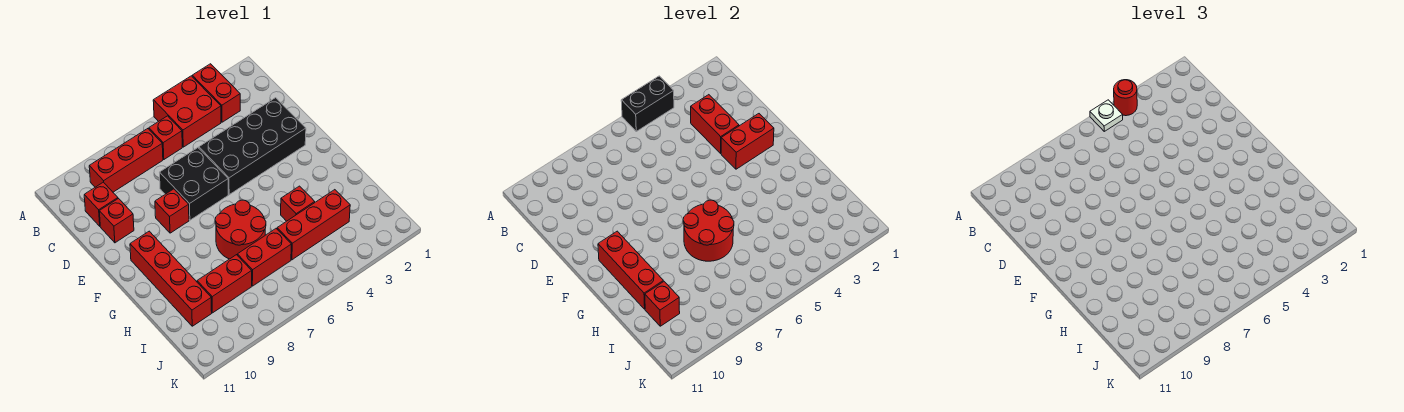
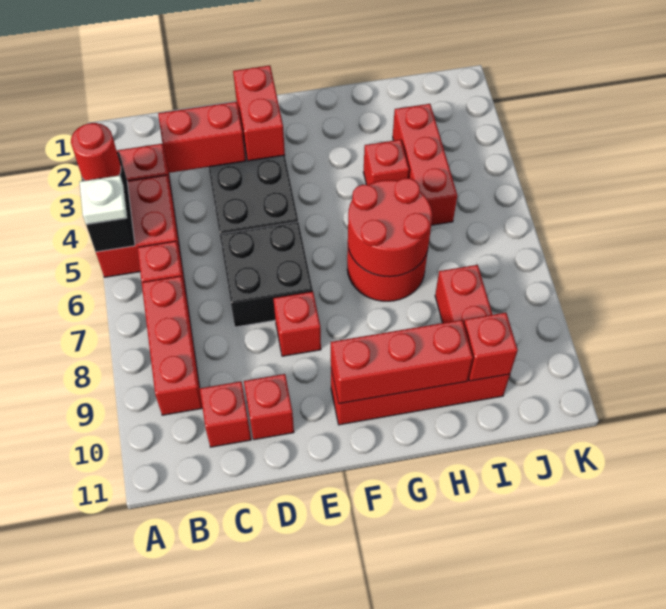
red 1x2 brick [237,229,291,286] -> none

